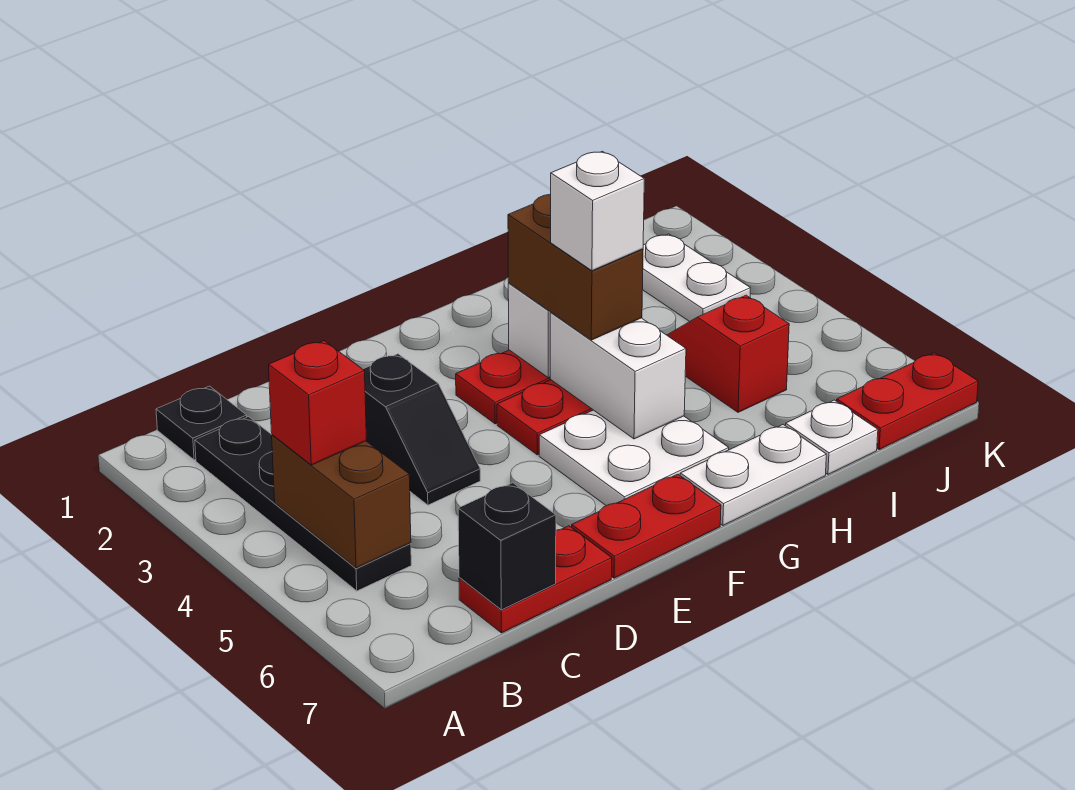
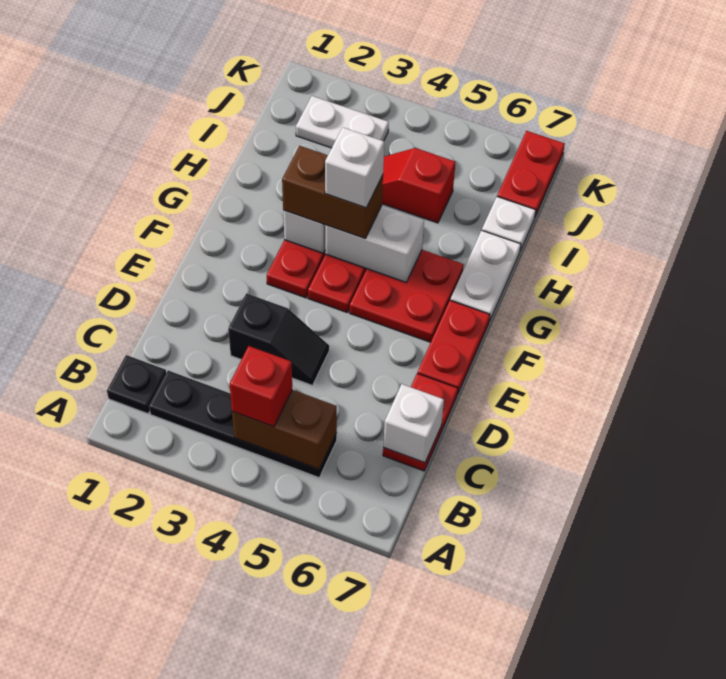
black 1x1 brick [458,483,556,610] -> white 1x1 brick [383,384,444,463]
white 2x2 plate [539,410,729,506] -> red 2x2 plate [350,250,464,342]

